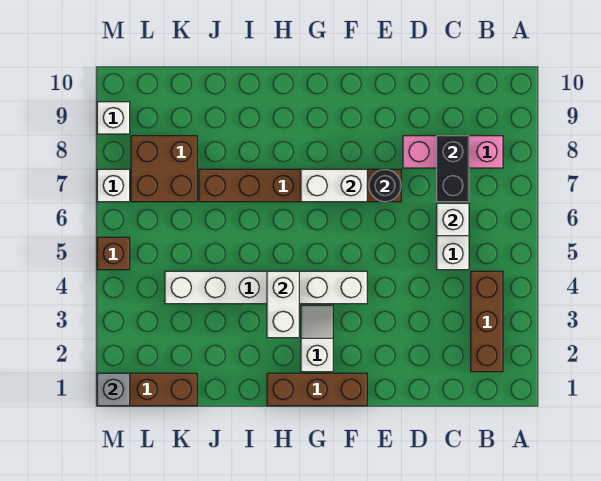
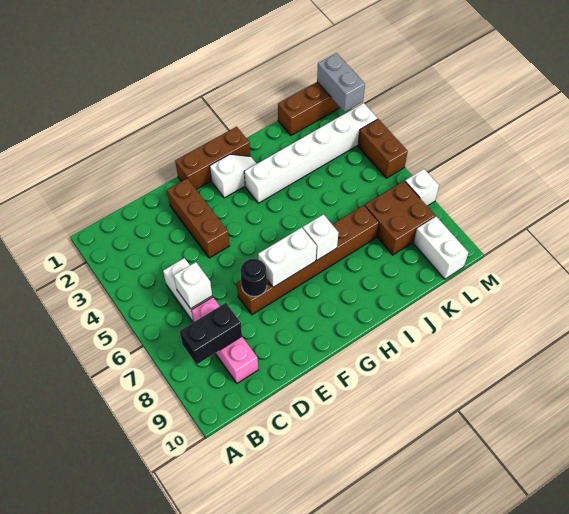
brown 1x3 brick [471,271,503,372] -> brown 1x3 brick moved to [167,179,229,258]
pink 1x3 brick [403,136,503,168] -> pink 1x3 brick turned to [191,297,258,383]
black 1x2 brick [437,136,469,202] -> black 1x2 brick turned to [180,303,242,365]
white 1x6 brick [165,271,367,304] -> white 1x6 brick moved to [244,103,378,203]
white 1x2 slope [301,305,333,372] -> white 1x2 slope turned to [210,154,257,198]
white 1x2 brick [267,271,299,338] -> white 1x2 brick moved to [414,217,469,279]
grey 1x1 brick [97,373,130,406] -> grey 1x2 brick [317,53,365,112]
brown 1x1 brick [97,237,130,270] -> brown 1x2 brick [358,119,408,178]
white 1x1 brick [97,102,130,134] -> white 1x1 brick moved to [303,214,339,260]

